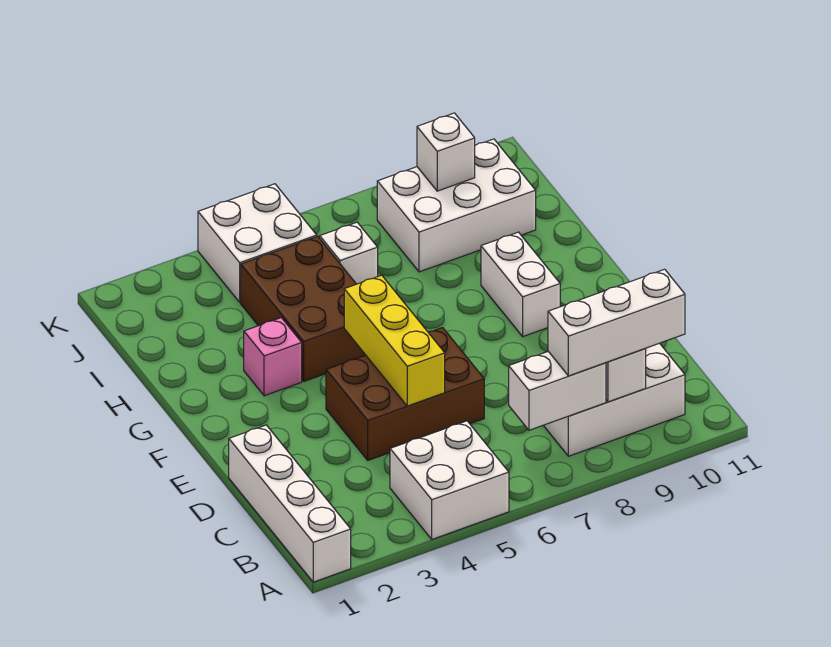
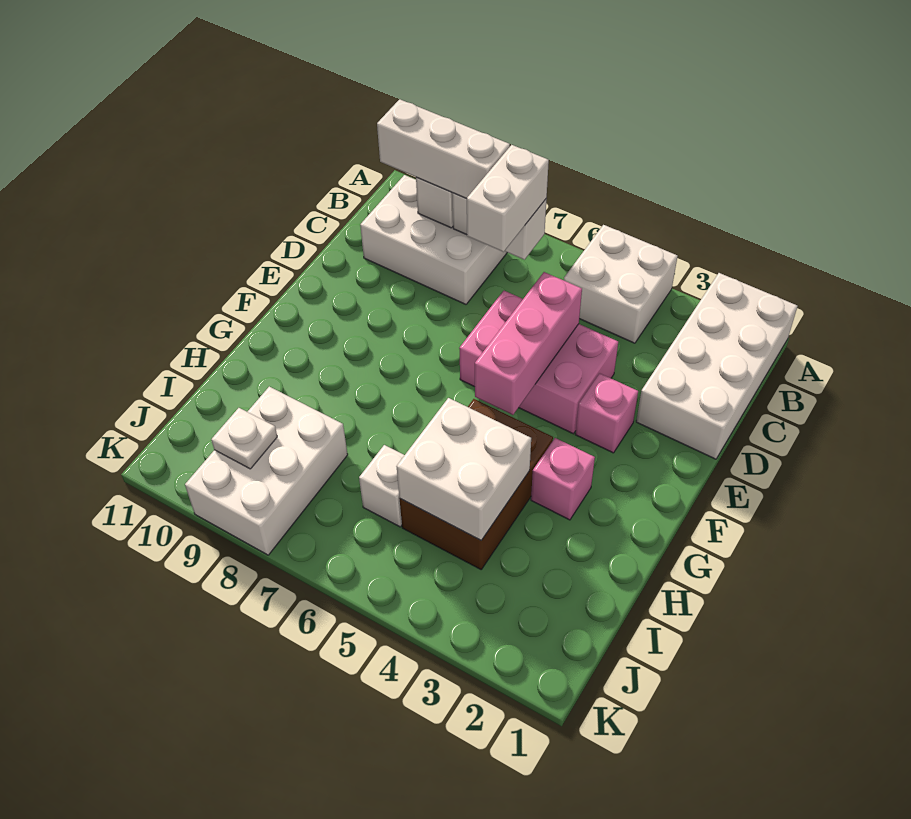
white 1x4 brick [229,425,351,582] -> white 2x4 brick [636,273,797,459]
brown 2x3 brick [326,328,484,460] -> pink 2x3 brick [459,291,618,434]
yellow 1x3 brick [344,275,445,406] -> pink 1x3 brick [475,272,582,415]
none -> pink 1x1 brick [575,373,638,453]
white 1x2 brick [481,232,560,337] -> white 1x2 brick moved to [467,145,549,252]
white 2x3 brick [377,139,536,272] -> white 2x3 brick turned to [185,387,348,555]
white 2x2 brick [198,184,317,302] -> white 2x2 brick moved to [396,398,531,540]
white 1x1 brick [417,113,475,191] -> white 1x1 plate [211,408,277,469]

